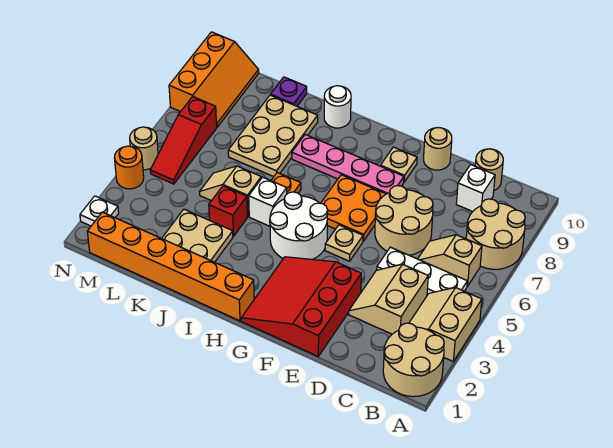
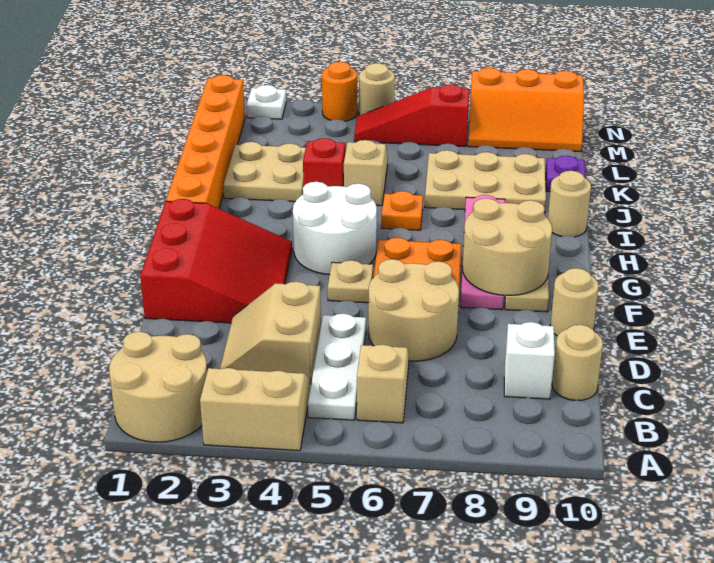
tan 2x2 round brick [466,199,525,269] -> tan 2x2 round brick moved to [462,198,552,295]
tan 2x2 slope [349,264,428,334] -> tan 2x2 slope turned to [220,282,321,382]
red 3x3 slope [241,257,361,356] -> red 3x3 slope turned to [140,199,292,323]
white 1x1 brick [249,177,287,226] -> none
white 1x1 round brick [324,86,351,128] -> tan 1x1 round brick [548,171,591,237]

